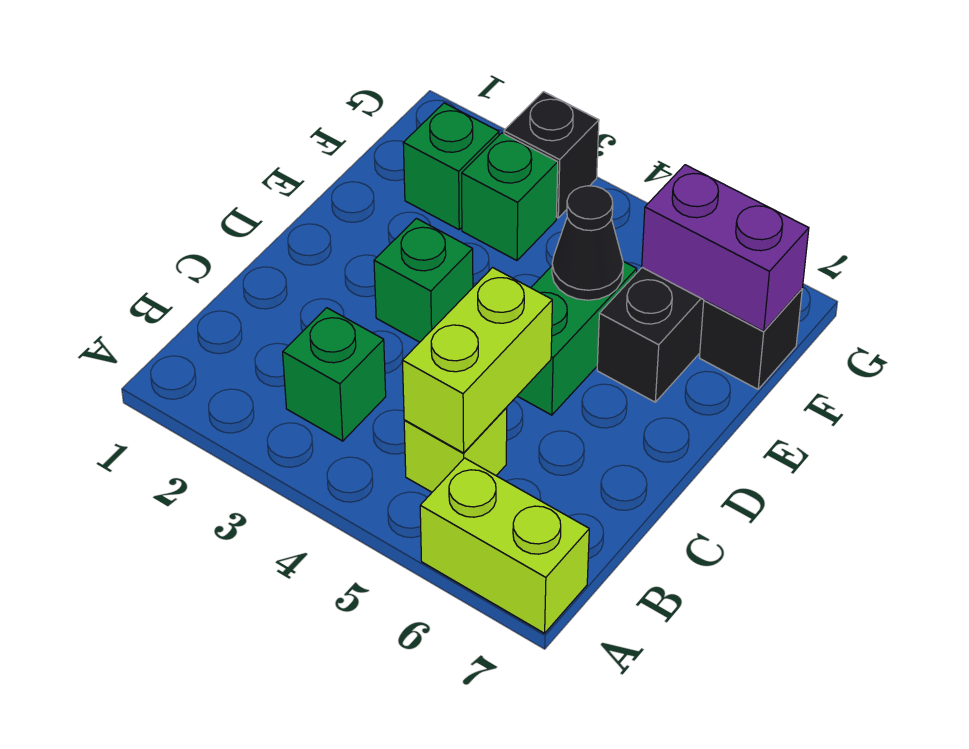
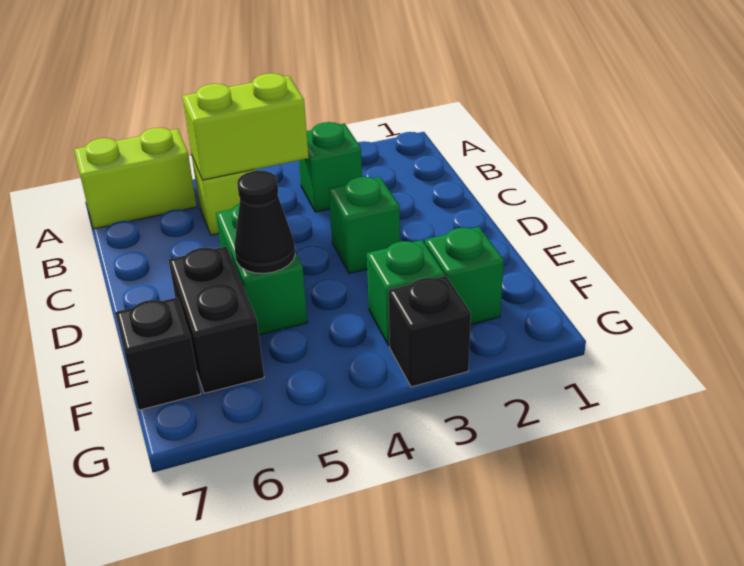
lime 1x2 brick [403,268,552,453] -> lime 1x2 brick turned to [182,73,309,180]
purple 1x2 brick [642,165,809,331] -> none

